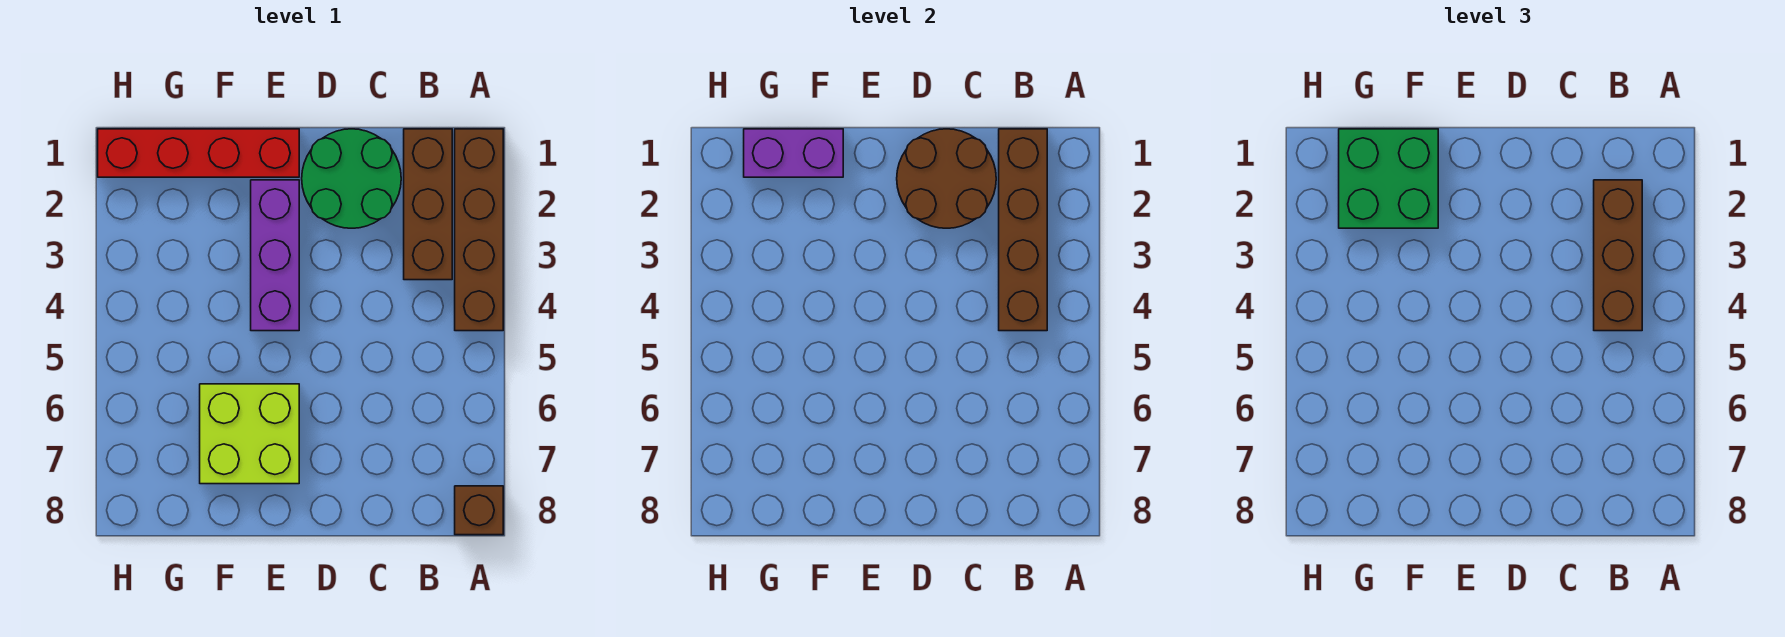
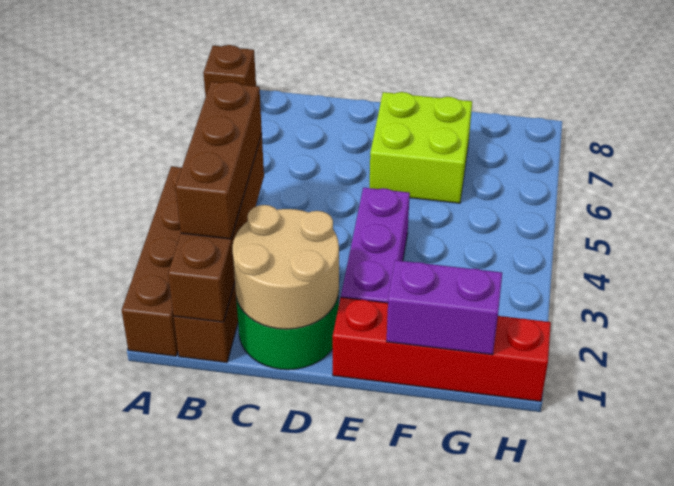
brown 2x2 round brick [897,129,996,228] -> tan 2x2 round brick [233,205,339,329]
green 2x2 brick [1339,129,1438,228] -> none

